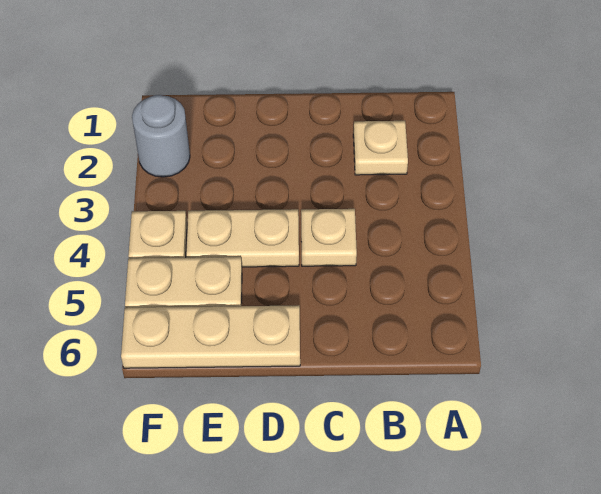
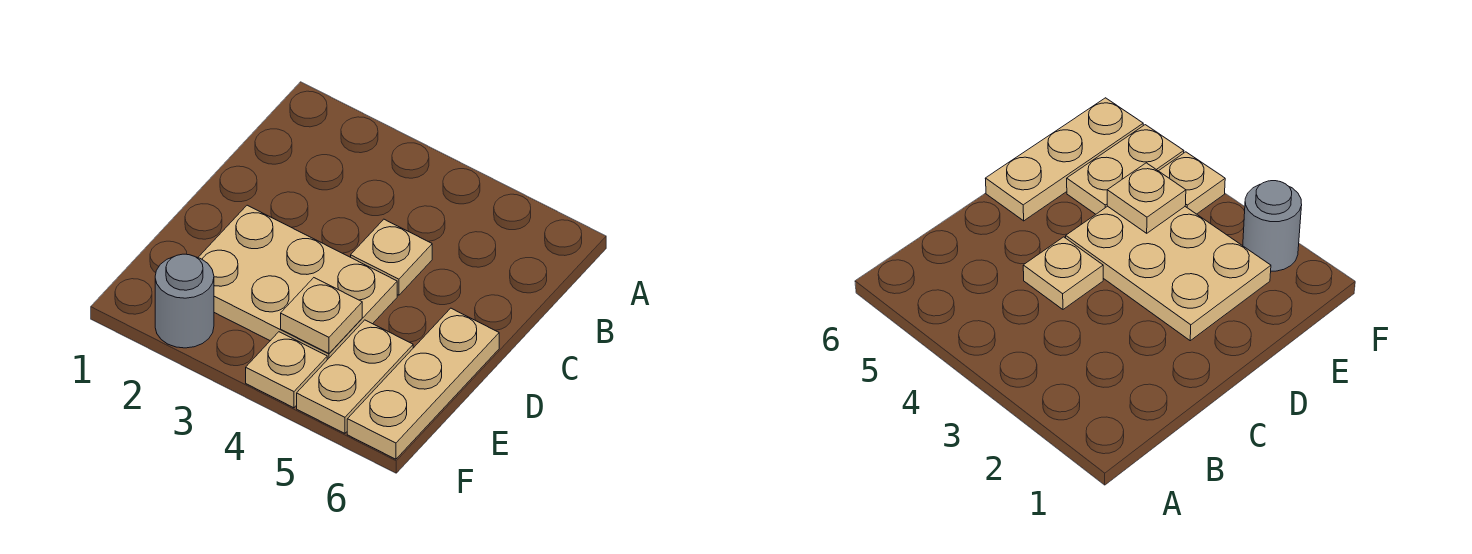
tan 1x1 plate [353,121,408,175] -> tan 1x1 plate moved to [281,278,362,353]
tan 1x2 plate [186,209,299,267] -> tan 2x3 plate [198,205,397,360]

